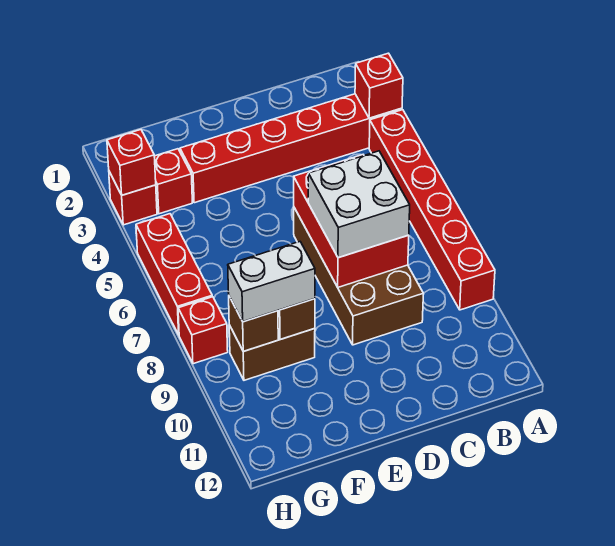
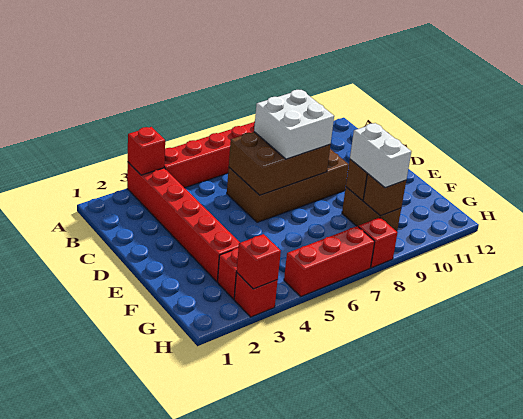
red 2x3 brick [294,155,409,287] -> brown 2x3 brick [229,132,330,195]

